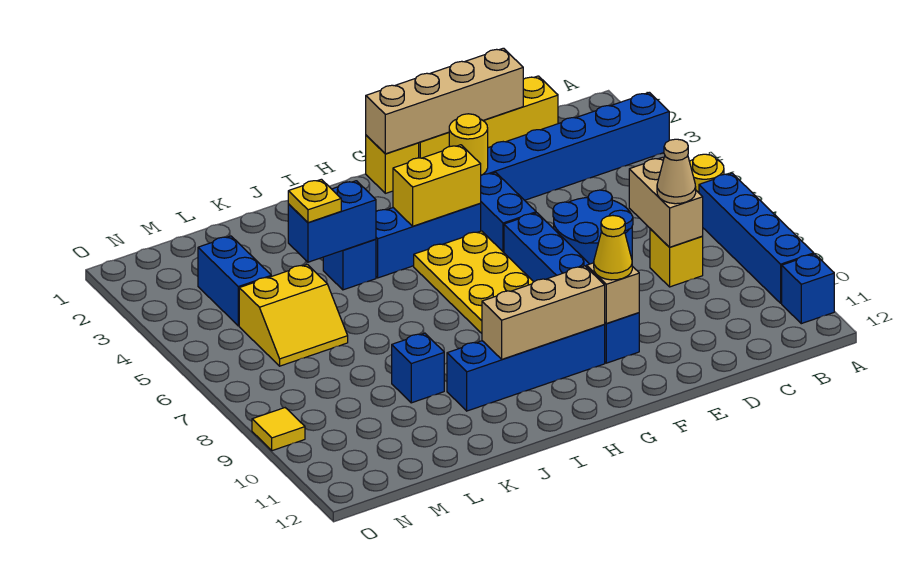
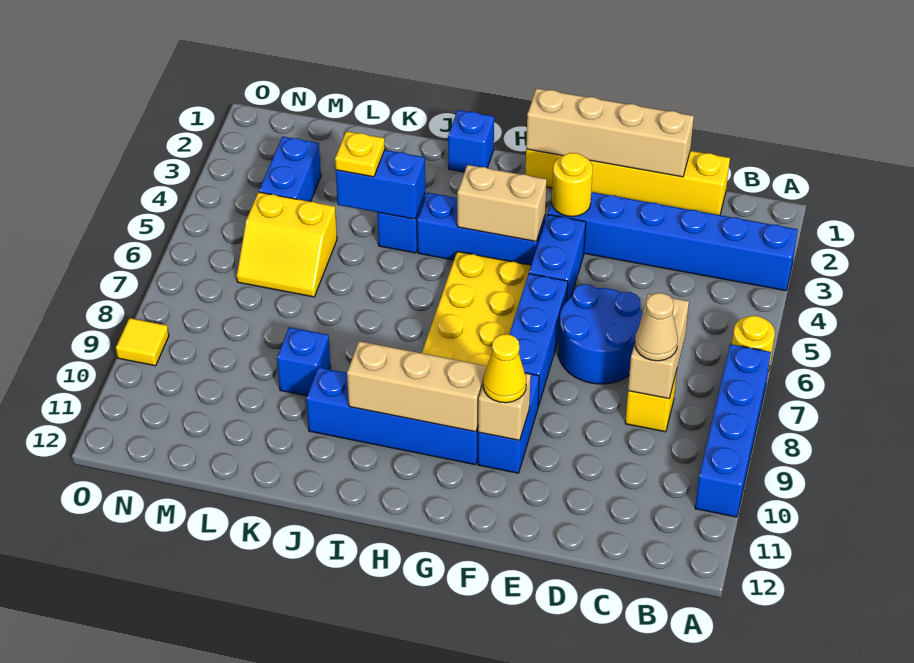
blue 1x1 brick [782,254,834,324] -> blue 1x1 brick moved to [448,110,494,172]
yellow 1x2 brick [393,145,481,226] -> tan 1x2 brick [457,165,547,242]

